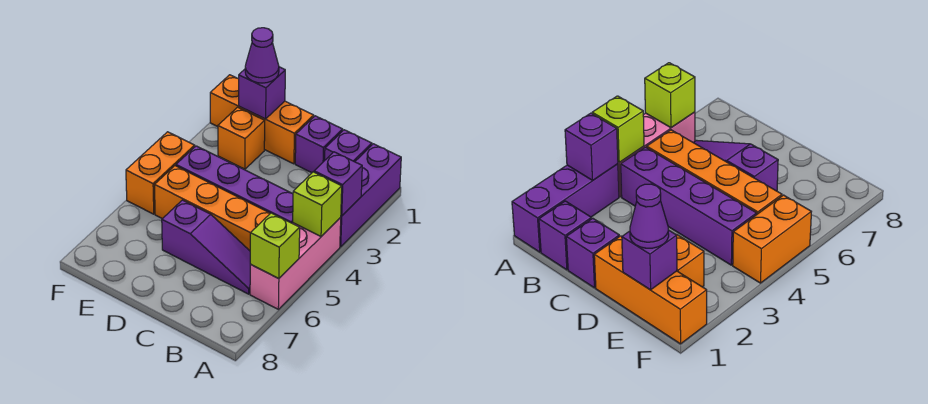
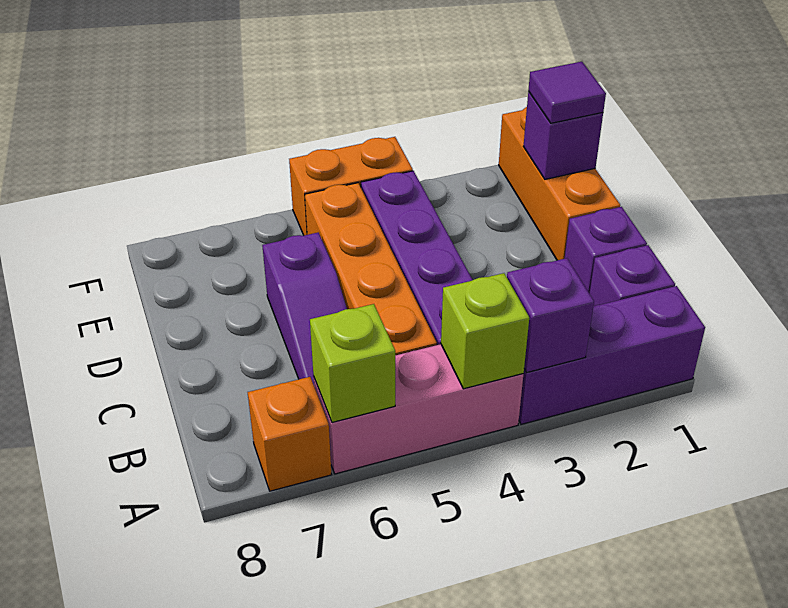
purple 1x1 cone [245,28,279,83] -> purple 1x1 tile [528,62,606,123]
orange 1x1 brick [218,107,265,169] -> orange 1x1 brick moved to [248,377,331,491]

